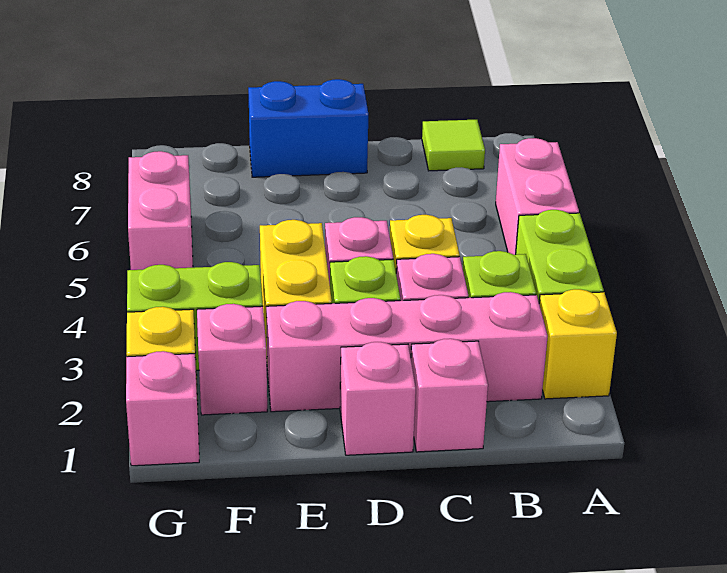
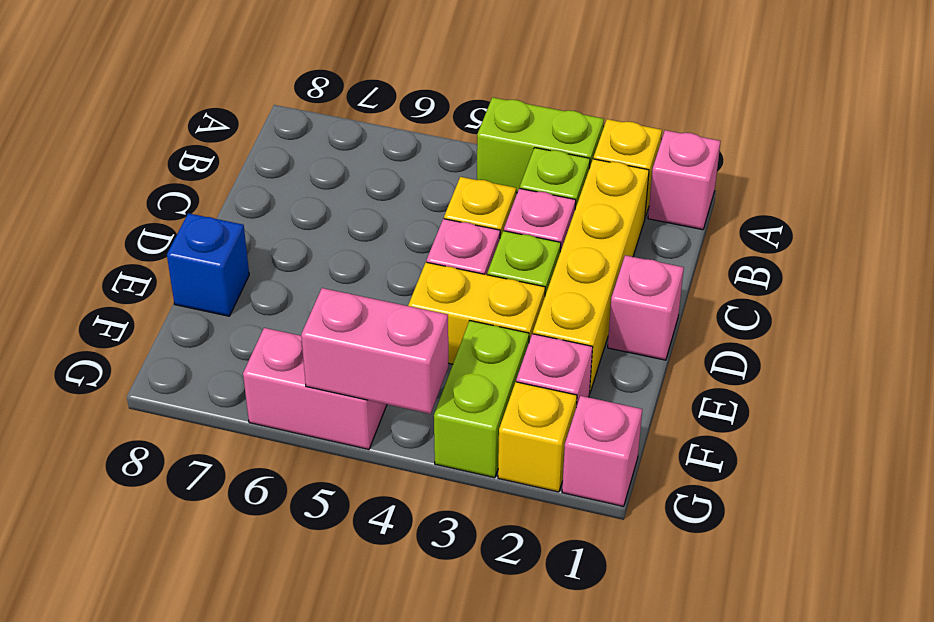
pink 1x2 brick [496,138,579,255] -> pink 1x2 brick moved to [301,288,448,414]
pink 1x4 brick [266,292,548,412] -> yellow 1x4 brick [533,159,649,394]
lime 1x1 tile [422,120,485,171] -> none
pink 1x1 brick [411,339,488,452] -> pink 1x1 brick moved to [648,130,721,230]
blue 1x2 brick [248,79,368,177] -> blue 1x1 brick [167,213,249,316]

